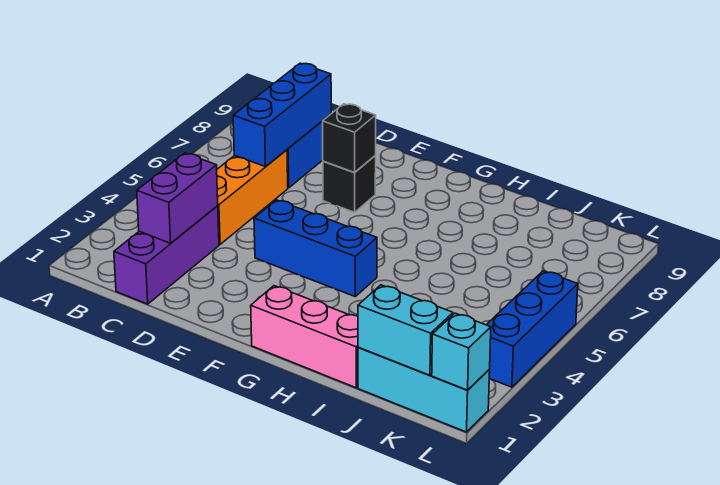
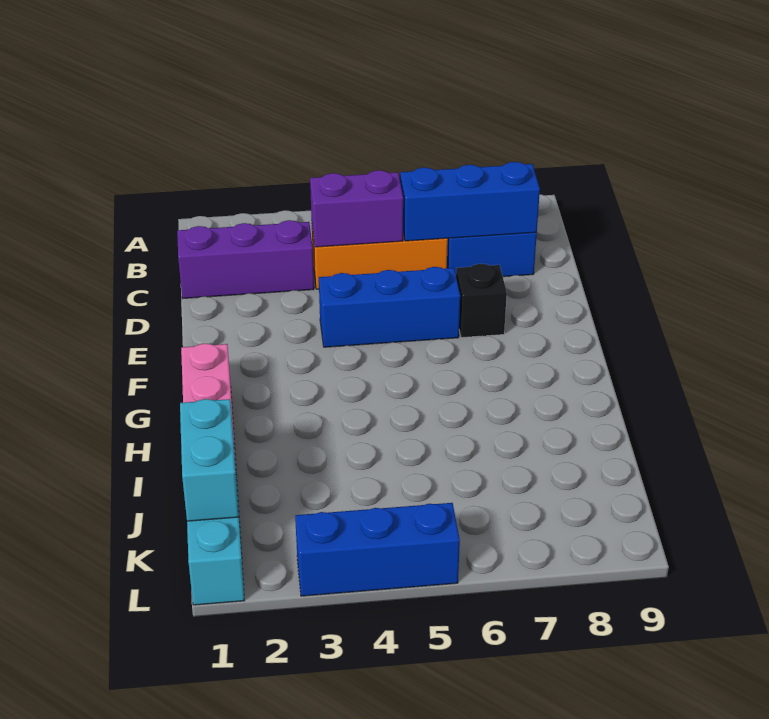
purple 1x2 brick [137,153,218,243] -> purple 1x2 brick moved to [310,170,403,247]
blue 1x3 brick [254,200,377,296] -> blue 1x3 brick turned to [319,267,460,347]
black 1x1 brick [323,104,376,172] -> none
cyan 1x1 brick [432,313,491,390] -> none

